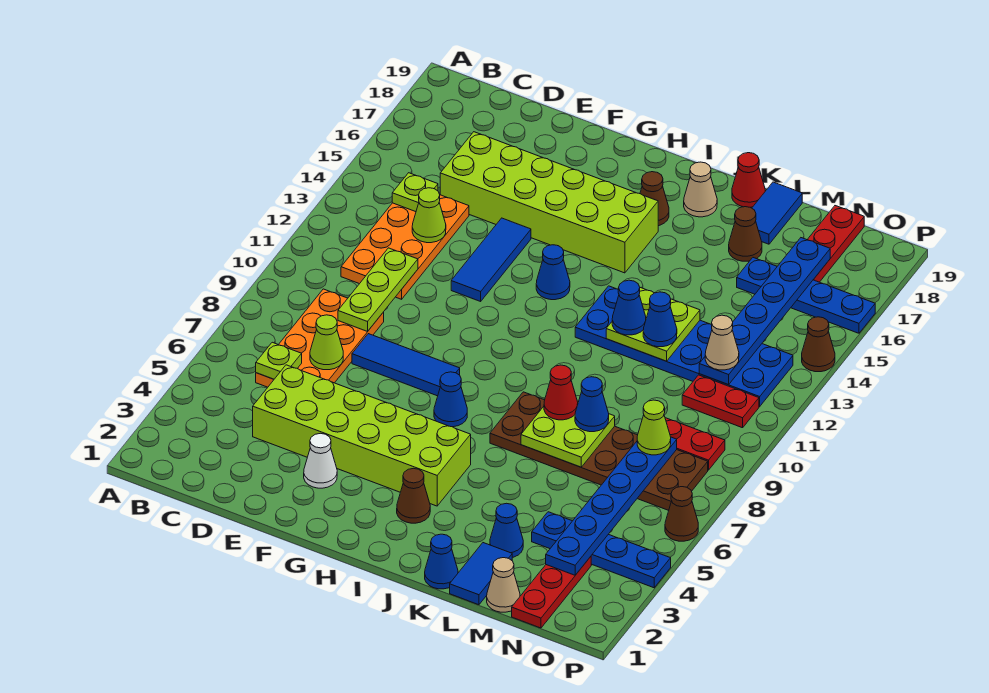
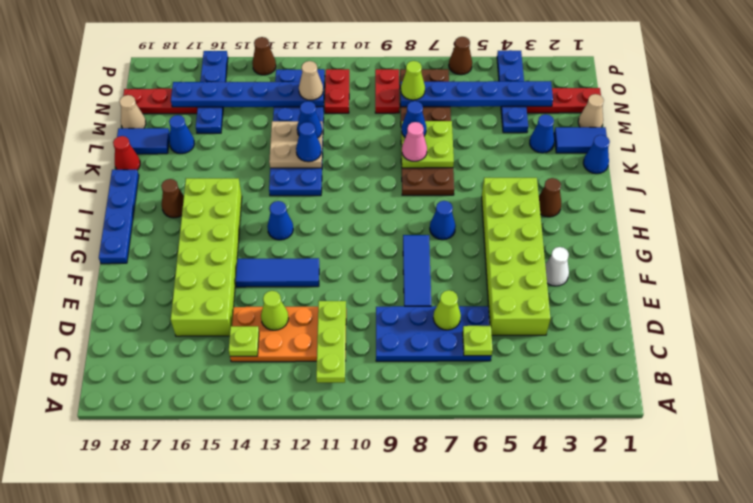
orange 2x4 plate [256,289,384,387] -> blue 2x4 plate [376,306,491,361]
lime 1x3 plate [338,248,418,331] -> lime 1x3 plate turned to [316,301,346,383]
none -> blue 1x4 plate [99,170,139,264]
tan 1x1 cone [684,162,717,217] -> tan 1x1 cone moved to [120,95,146,128]
red 1x1 cone [544,365,578,420] -> pink 1x1 cone [402,122,427,161]
lime 2x2 plate [606,288,700,361] -> tan 2x2 plate [269,121,323,168]
brown 1x1 cone [729,207,762,261] -> blue 1x1 cone [169,115,194,154]

